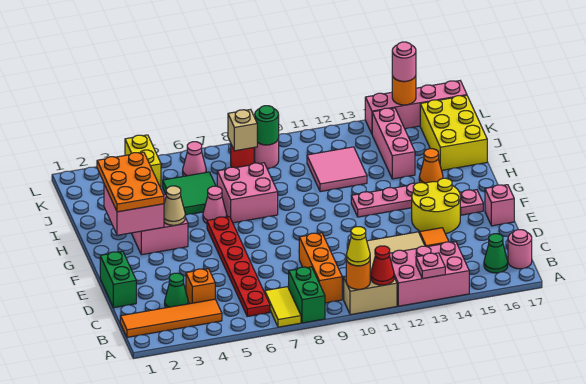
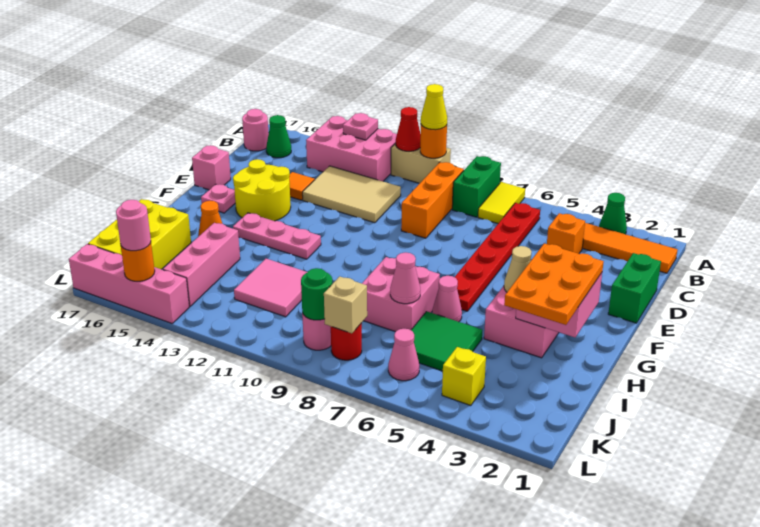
green 1x1 cone [165,273,188,308] -> green 1x1 cone moved to [599,193,627,234]
none -> pink 1x1 cone [390,252,420,304]
yellow 1x2 brick [125,135,161,187] -> yellow 1x1 brick [442,347,486,406]

